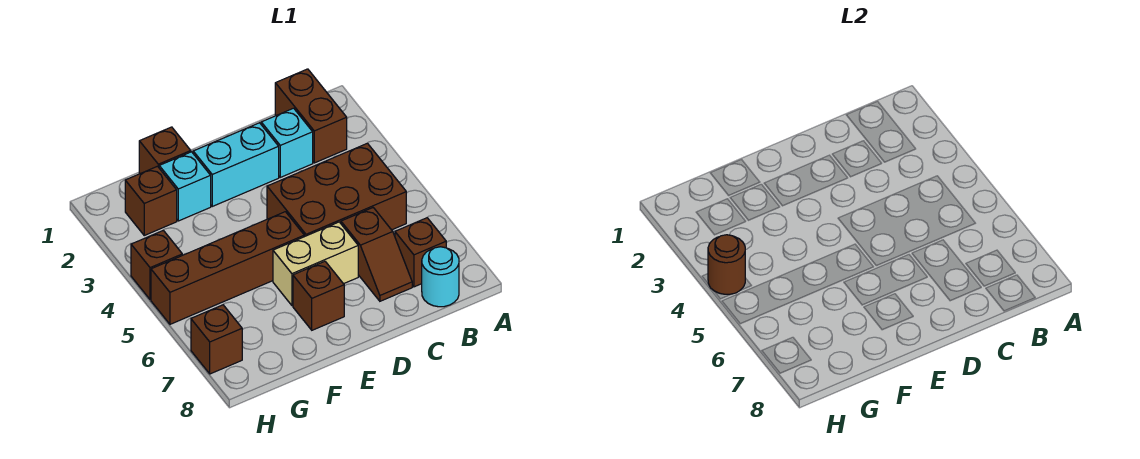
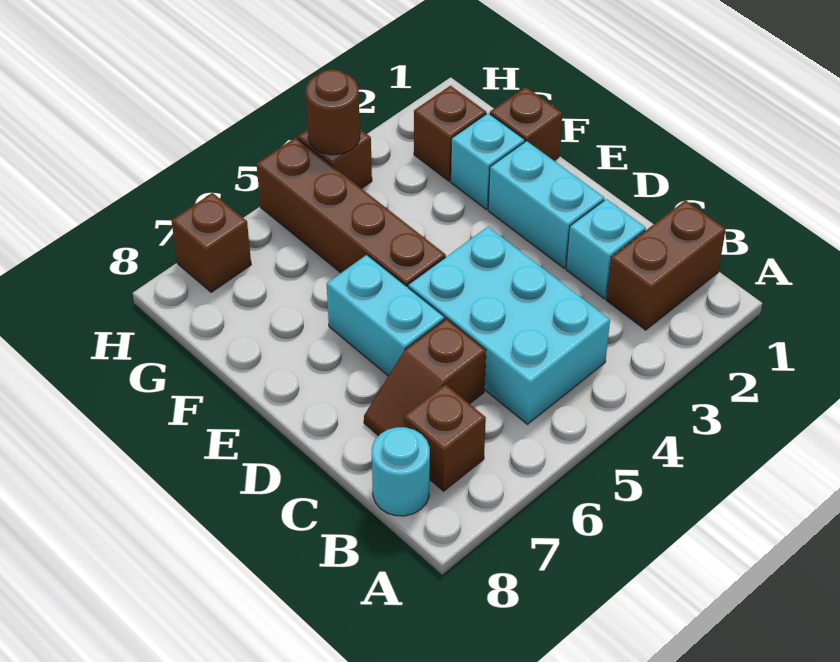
brown 2x3 brick [267,143,406,237] -> cyan 2x3 brick [408,227,610,424]
tan 1x2 brick [273,222,358,306] -> cyan 1x2 brick [327,255,445,376]
brown 1x1 brick [293,261,344,330] -> none

